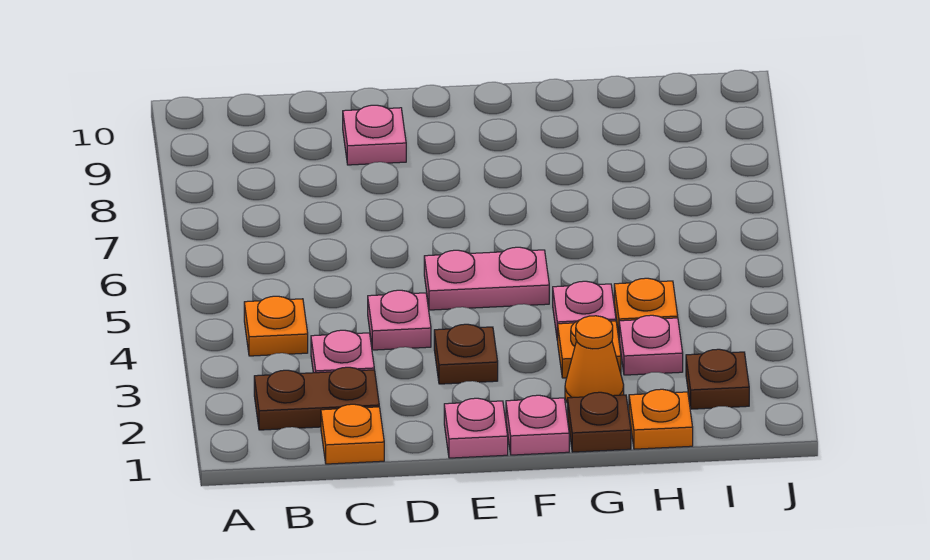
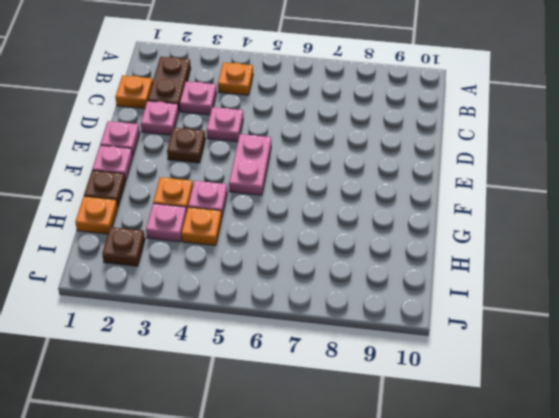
pink 1x1 plate [343,105,406,165] -> pink 1x1 plate moved to [141,101,179,135]
orange 1x1 cone [565,316,624,403] -> none

